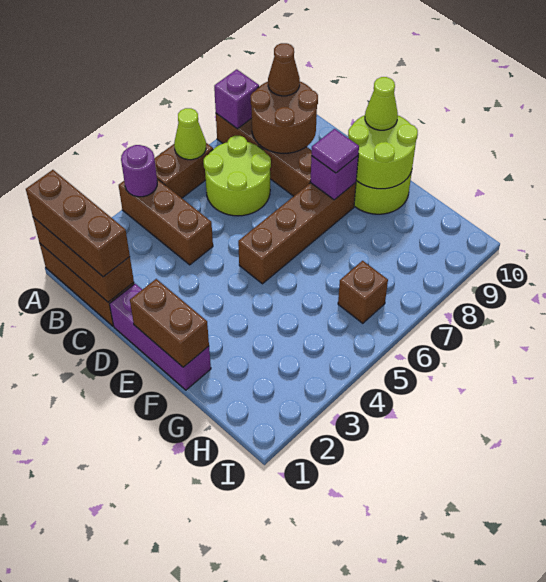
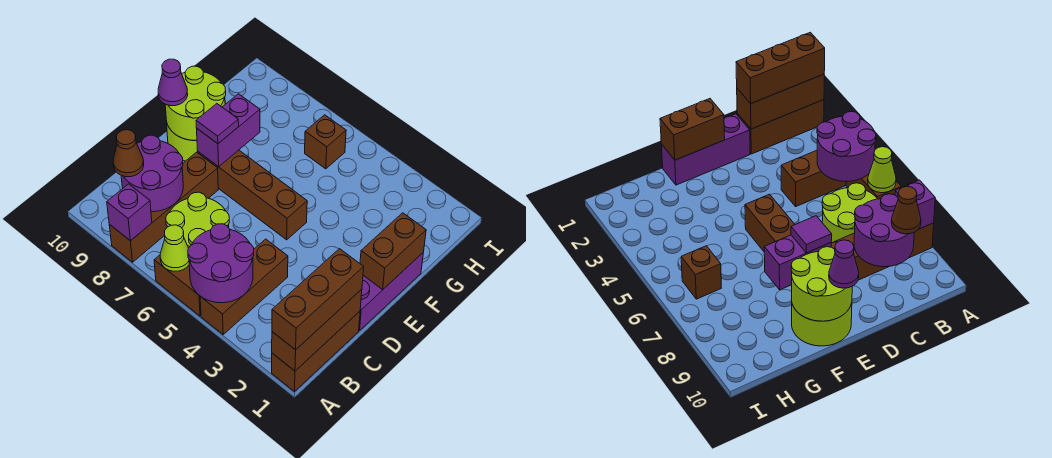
purple 1x1 round brick [121,145,157,197] -> purple 2x2 round brick [188,224,254,303]
brown 2x2 round brick [251,82,318,153] -> purple 2x2 round brick [121,135,183,212]
purple 1x1 brick [310,156,358,200] -> purple 1x2 brick [197,94,260,167]
lime 1x1 cone [365,77,398,130] -> purple 1x1 cone [158,59,188,106]

